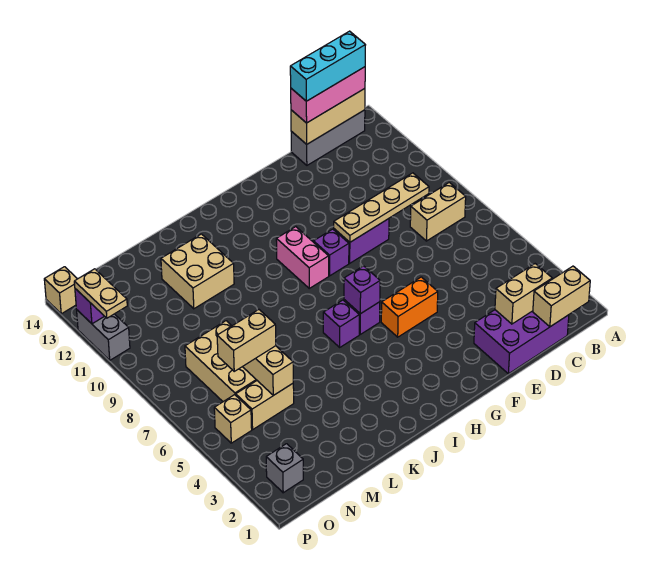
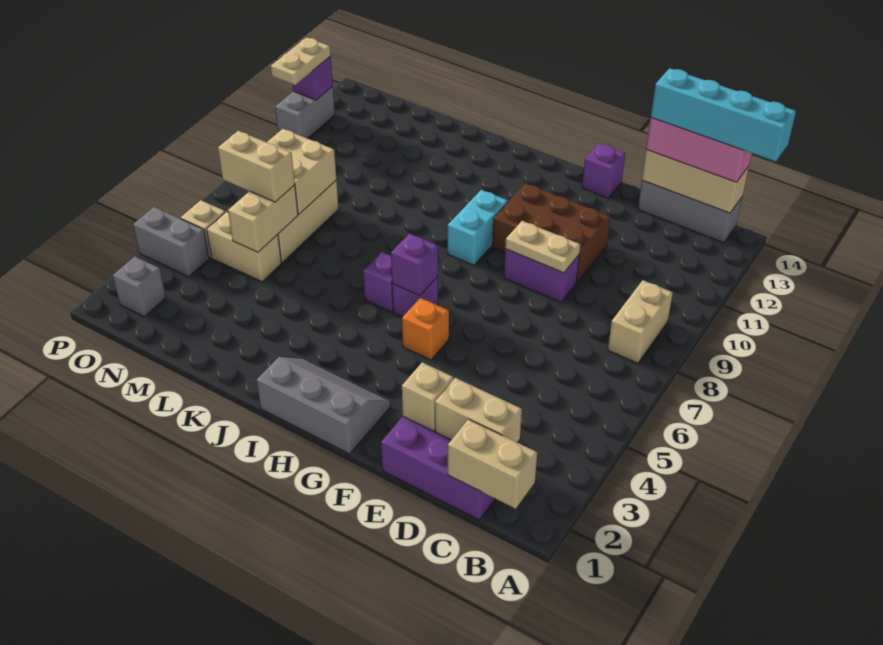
tan 1x2 brick [410,182,466,241] -> tan 1x2 brick turned to [608,280,673,363]
cyan 1x3 brick [290,31,365,101] -> cyan 1x4 brick [651,68,796,161]
tan 1x4 plate [334,173,429,242] -> tan 1x2 plate [505,221,580,273]
none -> brown 2x3 brick [492,183,610,282]
orange 1x2 brick [381,277,438,337] -> orange 1x1 brick [402,298,449,360]
none -> grey 2x3 slope [257,357,391,454]
purple 1x1 brick [314,229,349,276] -> purple 1x1 brick moved to [582,144,625,198]
pink 1x2 brick [276,227,329,288] -> cyan 1x2 brick [448,190,508,265]
tan 2x2 brick [161,234,234,309] -> tan 2x2 brick moved to [248,129,336,214]
none -> grey 1x2 brick [133,207,209,277]
tan 1x1 brick [44,267,77,314] -> tan 1x1 brick moved to [402,362,454,431]

